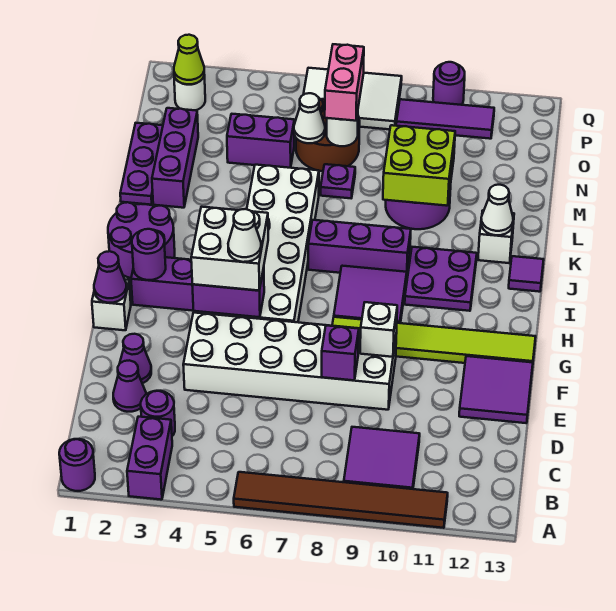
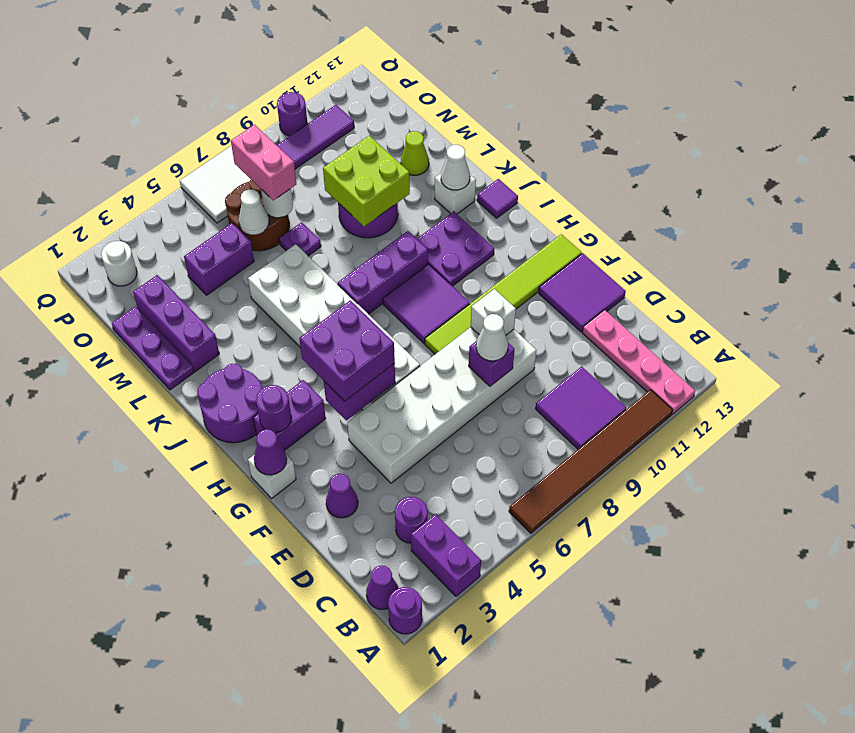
none -> pink 1x4 plate [582,310,695,414]
purple 1x1 cone [113,360,146,412] -> purple 1x1 cone moved to [366,566,398,609]
white 2x2 brick [191,207,268,291] -> purple 2x2 brick [299,300,395,401]
white 1x1 cone [228,209,261,262] -> white 1x1 cone moved to [476,314,508,361]
lime 1x1 cone [174,35,204,84] -> lime 1x1 cone moved to [401,131,429,175]

